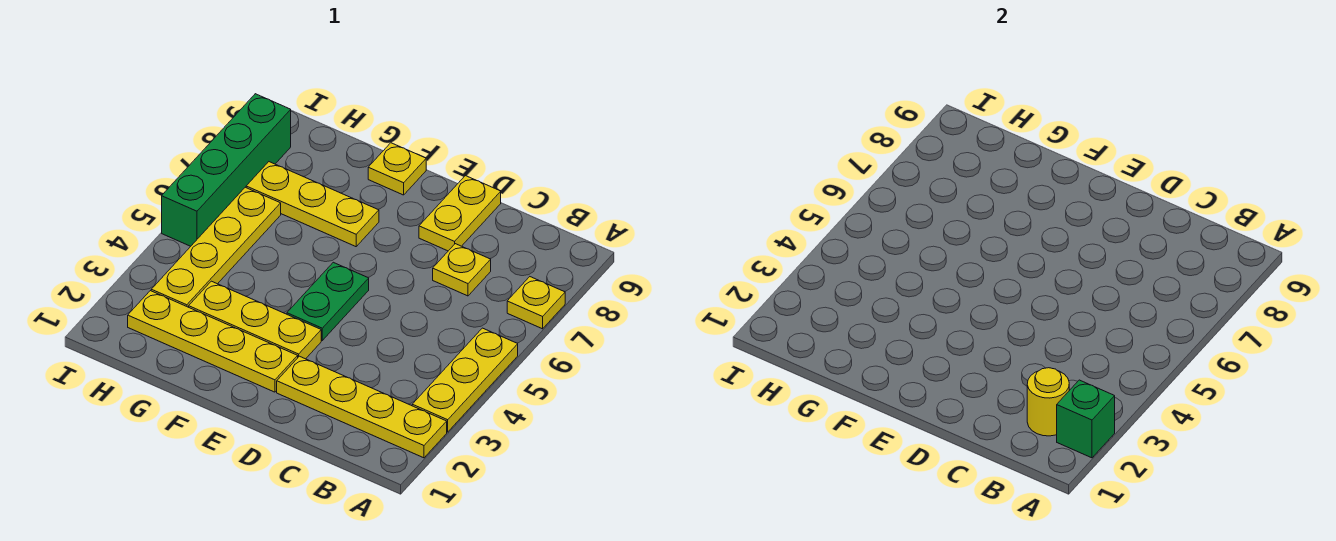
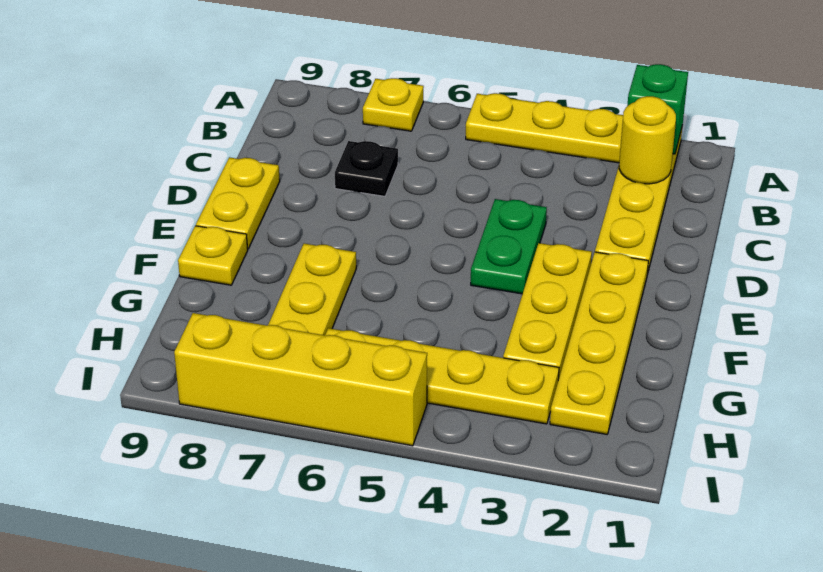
yellow 1x1 plate [433,244,491,296] -> black 1x1 plate [335,141,398,196]
yellow 1x2 plate [419,176,501,251] -> yellow 1x2 plate turned to [196,157,280,249]
green 1x2 plate [287,262,369,340] -> green 1x2 plate turned to [471,199,547,294]
green 1x4 brick [162,94,291,246] -> yellow 1x4 brick [174,313,427,446]

